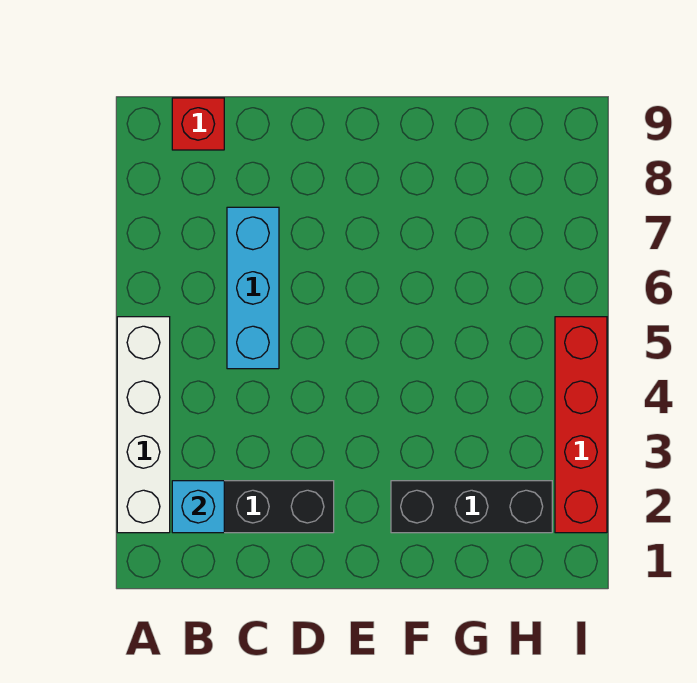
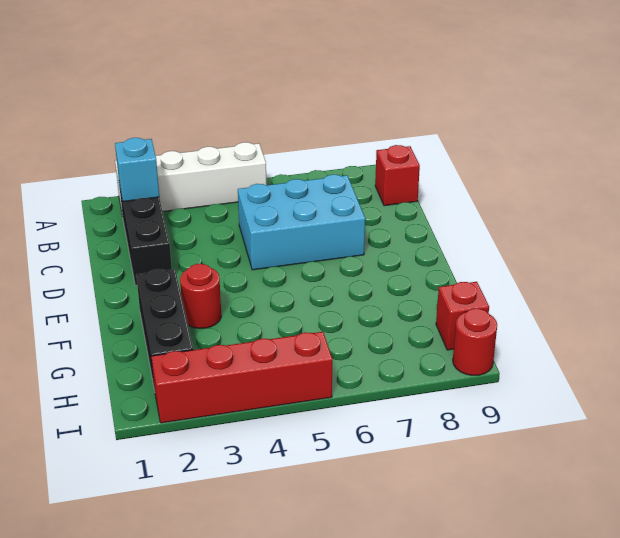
cyan 1x3 brick [227,207,279,369] -> cyan 2x3 brick [238,175,365,270]
none -> red 1x1 round brick [180,264,221,329]
none -> red 1x1 brick [436,282,489,350]
none -> red 1x1 round brick [453,309,497,375]

